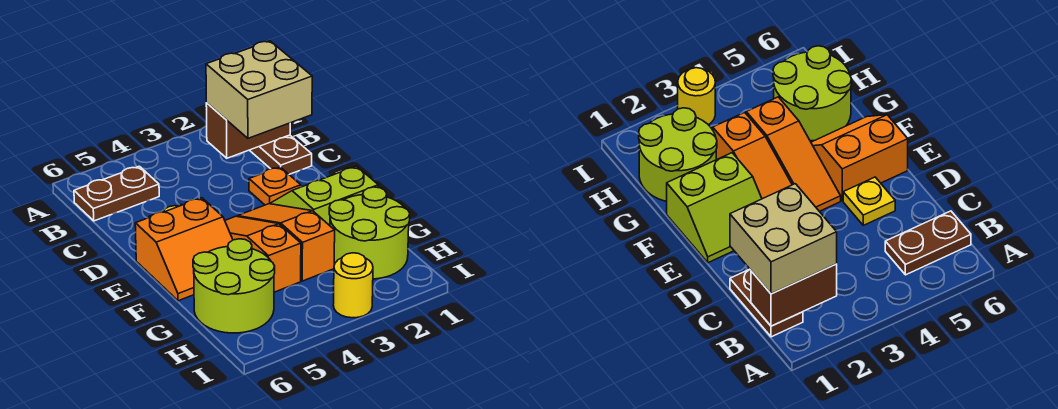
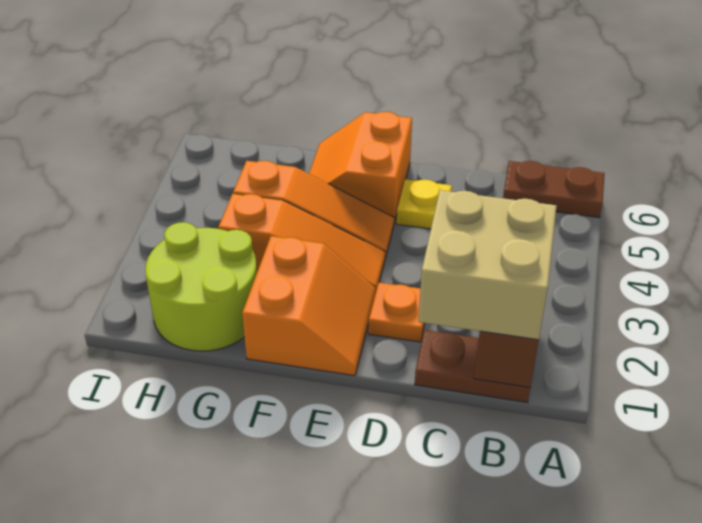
brown 1x2 plate [74,166,159,221] -> brown 1x2 plate turned to [503,161,604,218]
lime 2x2 slope [271,166,378,226] -> orange 2x2 slope [242,236,376,376]
lime 2x2 round brick [193,239,275,333] -> none
yellow 1x1 round brick [333,253,373,318] -> none

